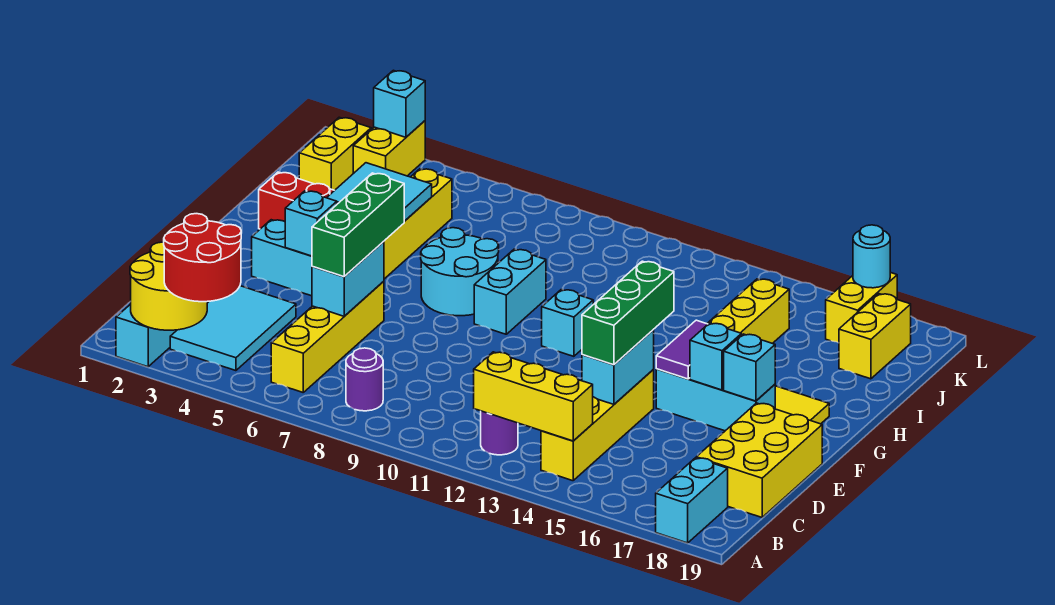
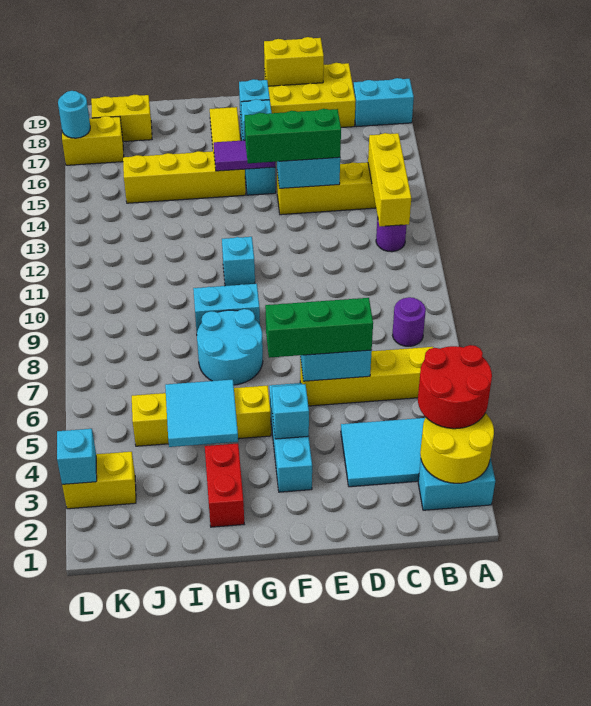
yellow 1x2 brick [299,117,371,190] -> yellow 1x2 brick moved to [264,37,324,86]

